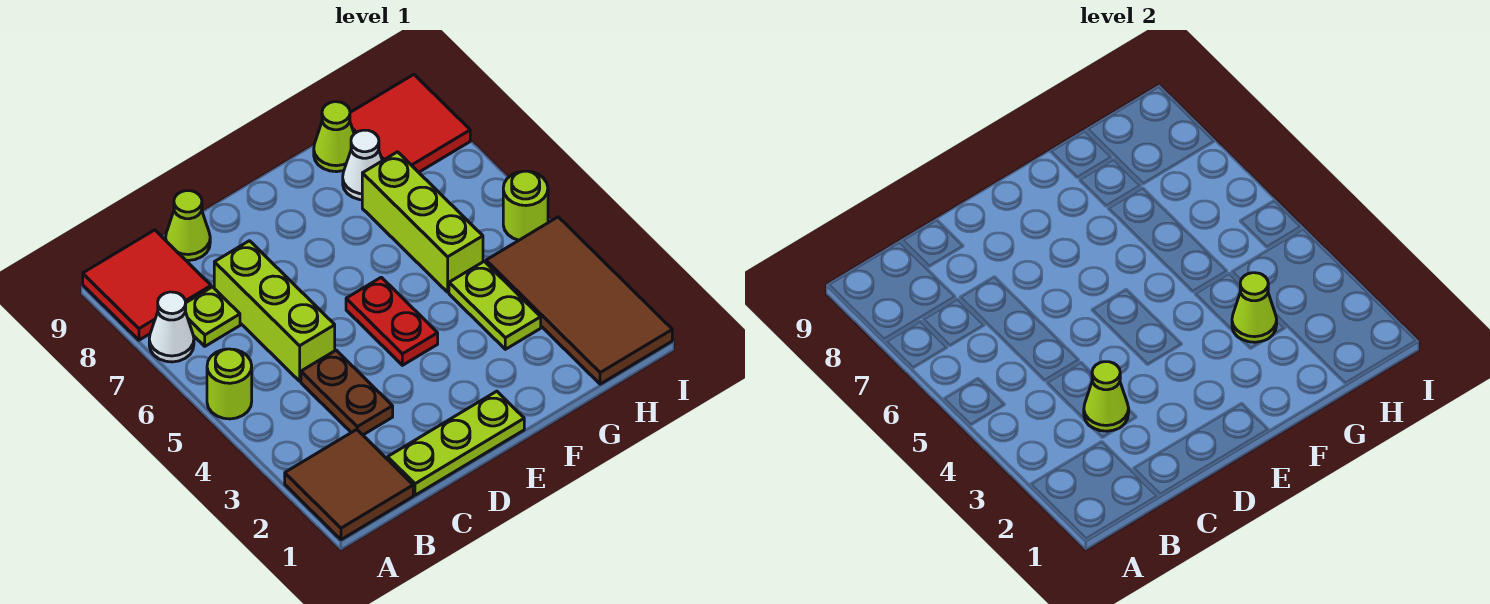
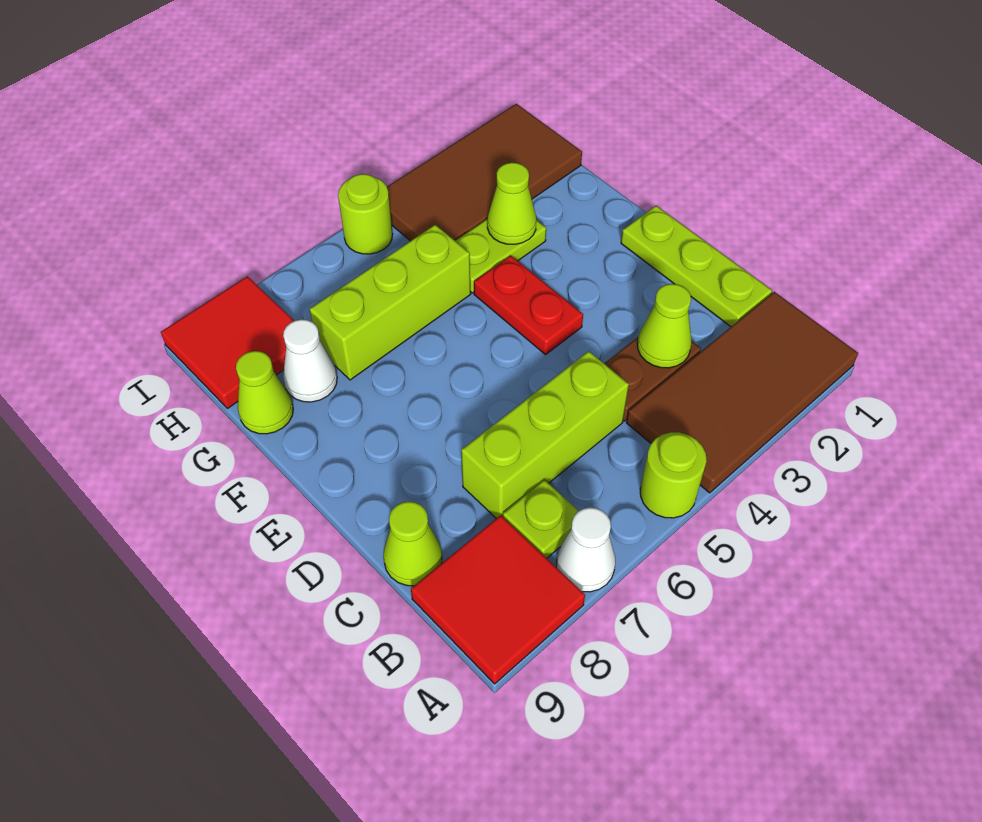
brown 2x2 tile [285,430,413,540] -> brown 2x4 tile [626,292,858,493]
red 1x2 plate [346,277,438,365] -> red 1x2 plate turned to [474,256,583,355]

